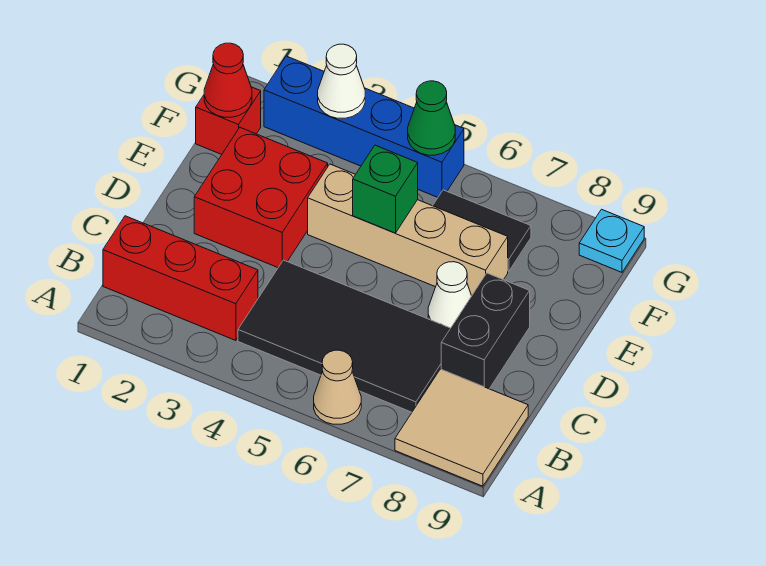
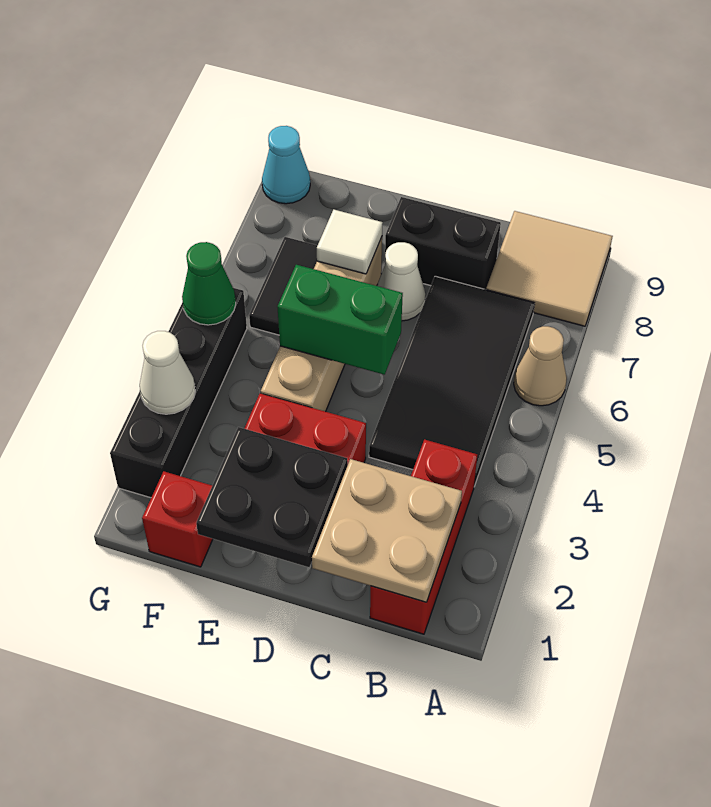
none -> tan 2x2 plate [312,459,462,602]
none -> black 2x2 plate [196,427,348,567]
green 1x1 brick [353,145,418,233] -> green 1x2 brick [277,265,403,375]
none -> white 1x1 tile [317,210,383,274]
red 1x1 cone [204,43,252,117] -> none
blue 1x4 brick [264,56,464,197] -> black 1x4 brick [110,288,247,498]
cyan 1x1 plate [579,209,644,272] -> cyan 1x1 cone [262,126,310,204]

